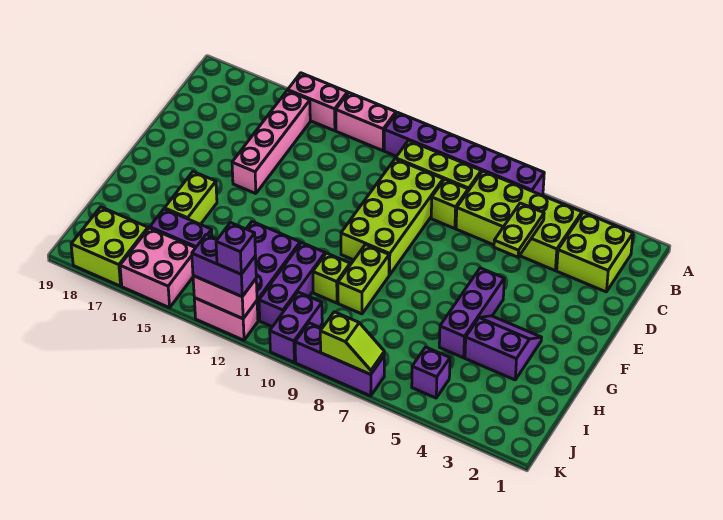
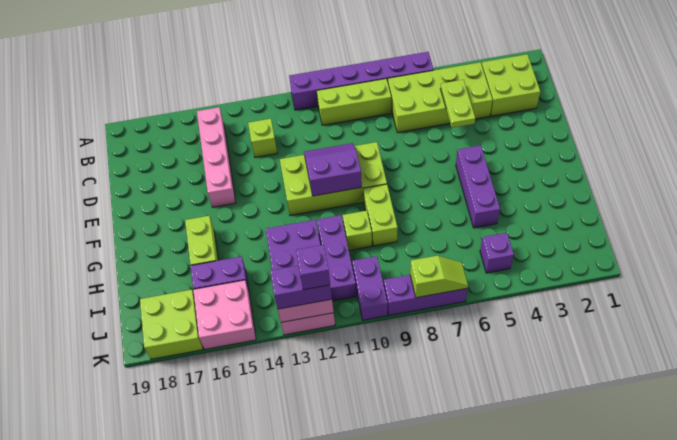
pink 1x2 brick [336,93,396,151] -> none
pink 1x2 brick [288,73,348,131] -> none
lime 1x1 brick [431,179,468,229] -> lime 1x1 brick moved to [248,119,277,157]
lime 2x4 brick [341,159,443,275] -> lime 2x4 brick turned to [280,142,387,215]
purple 2x2 slope [465,316,542,380] -> purple 2x2 slope moved to [304,143,362,196]

